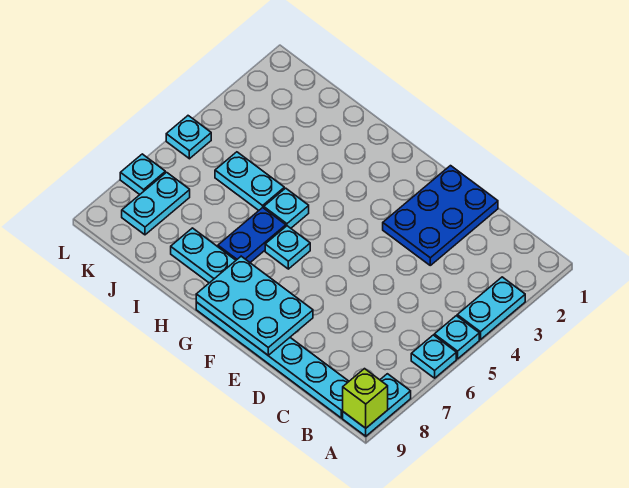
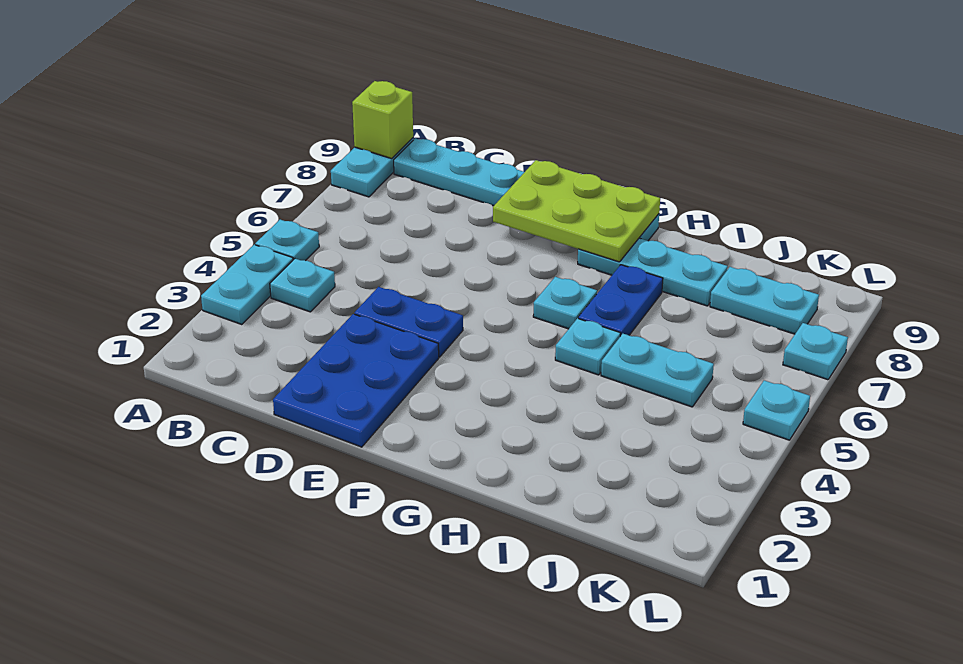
cyan 1x1 plate [411,335,456,378] -> cyan 1x1 plate moved to [270,259,335,312]
none -> blue 1x2 plate [354,287,463,357]
cyan 2x3 plate [196,256,313,355] -> lime 2x3 plate [493,160,660,262]
cyan 1x2 plate [122,172,190,235] -> cyan 1x2 plate turned to [710,267,819,334]

